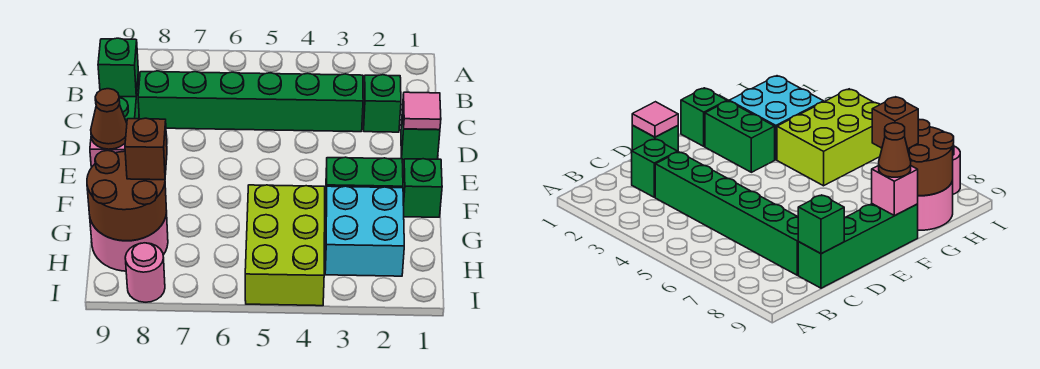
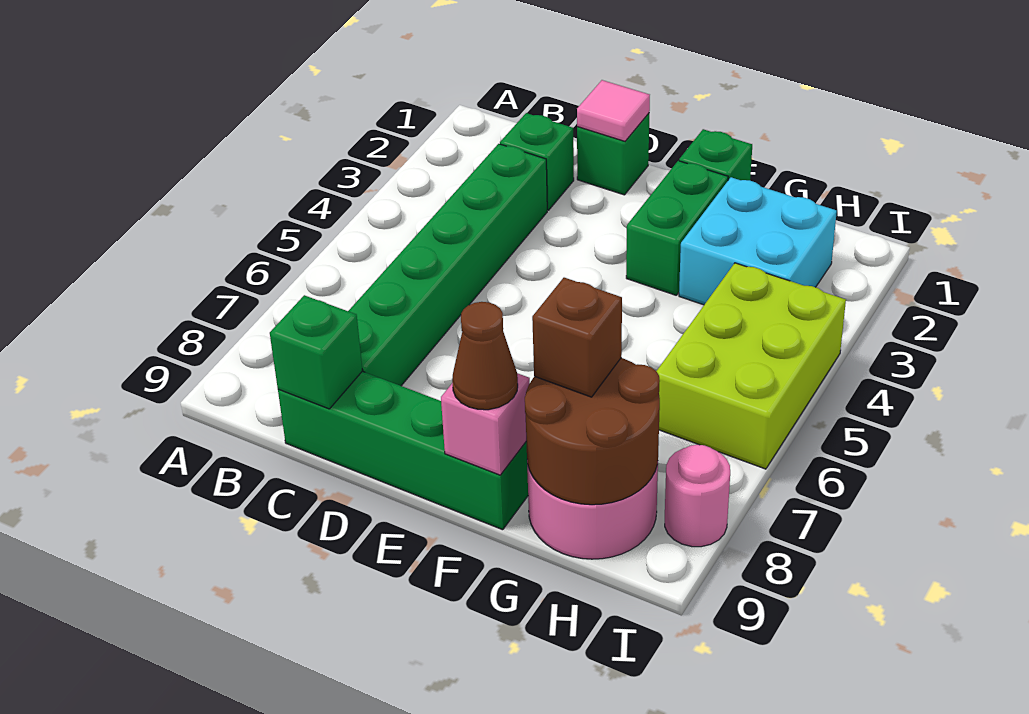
lime 2x3 brick [245,185,325,306] -> lime 2x3 brick turned to [656,263,846,469]

